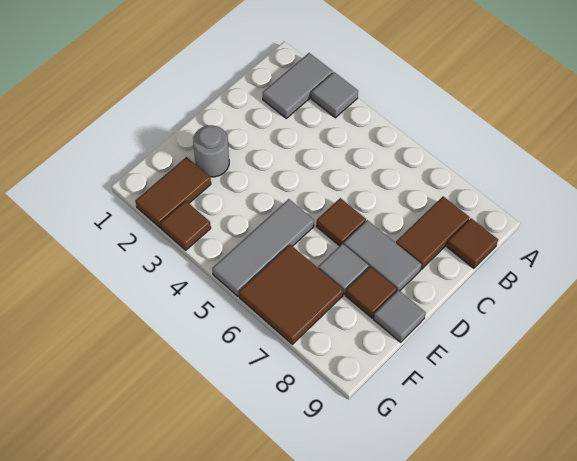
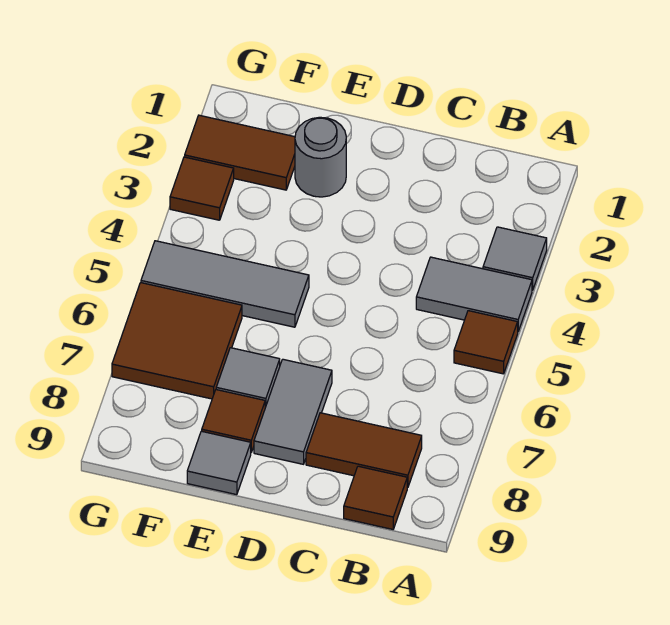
grey 1x2 tile [263,53,333,118] -> grey 1x2 tile moved to [416,257,532,331]
brown 1x1 tile [316,198,366,246] -> brown 1x1 tile moved to [454,311,518,374]

